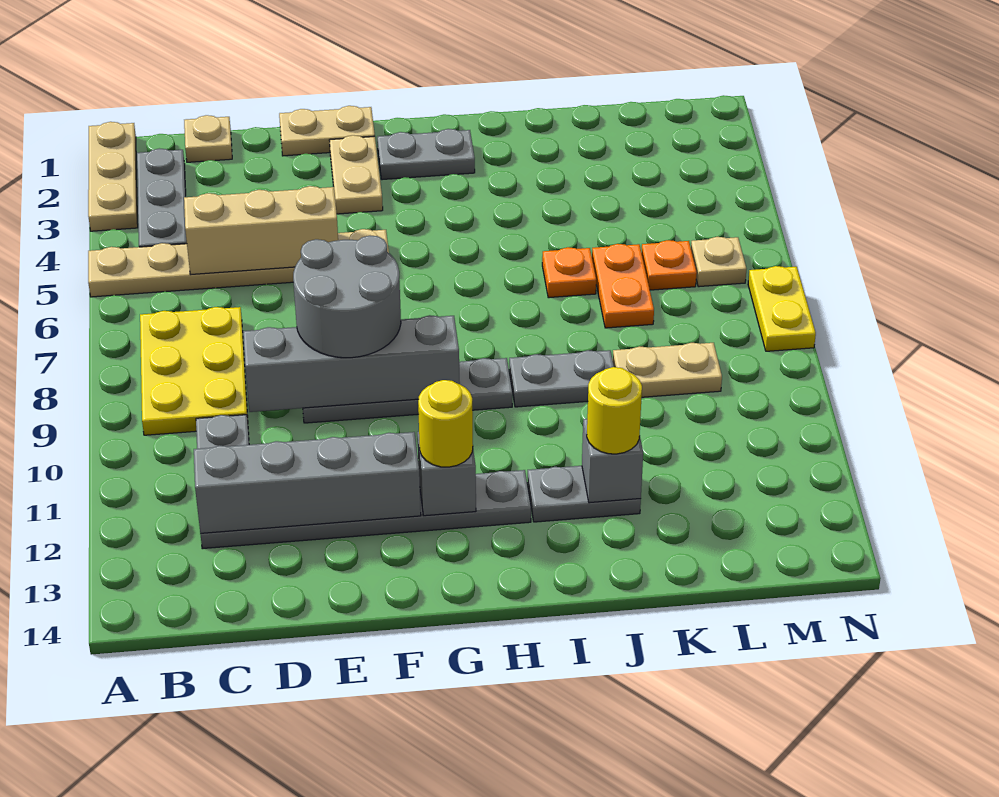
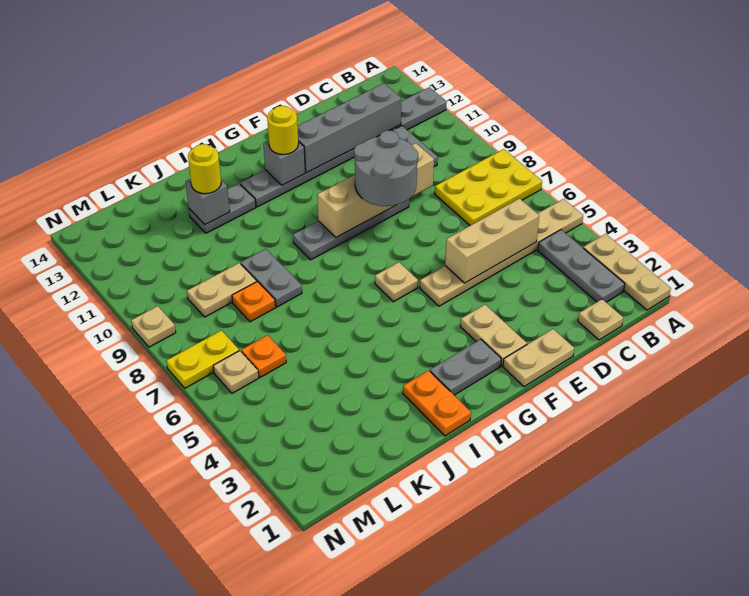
yellow 2x3 plate [140,307,248,435] -> yellow 2x3 plate turned to [435,149,542,226]
grey 1x6 plate [200,470,531,549] -> grey 1x8 plate [240,87,447,207]
grey 1x4 brick [243,315,460,412] -> tan 1x4 brick [317,143,434,237]
none -> tan 1x1 plate [375,262,418,302]
grey 1x2 plate [509,350,614,407] -> grey 1x2 plate turned to [241,249,302,307]
orange 1x1 plate [542,247,596,298] -> orange 1x1 plate moved to [232,282,276,322]
orange 1x2 plate [592,244,654,328] -> orange 1x2 plate moved to [403,370,471,436]
yellow 1x2 plate [748,266,816,351] -> yellow 1x2 plate turned to [166,330,239,388]
none -> tan 1x1 plate [131,306,176,347]

